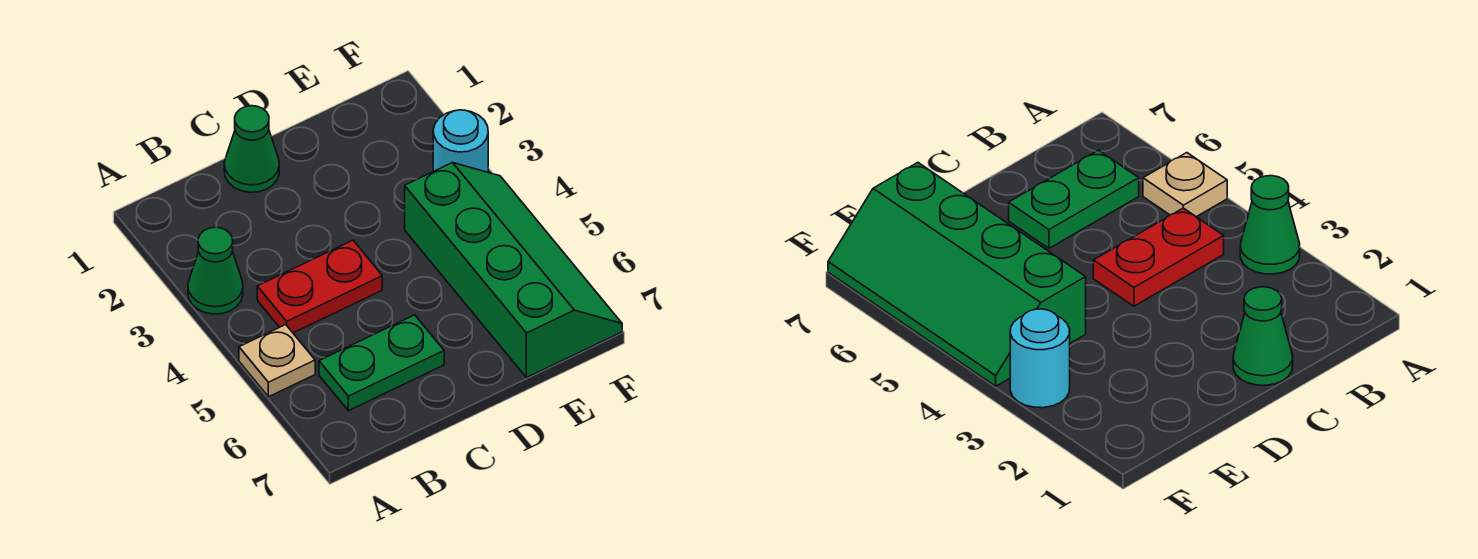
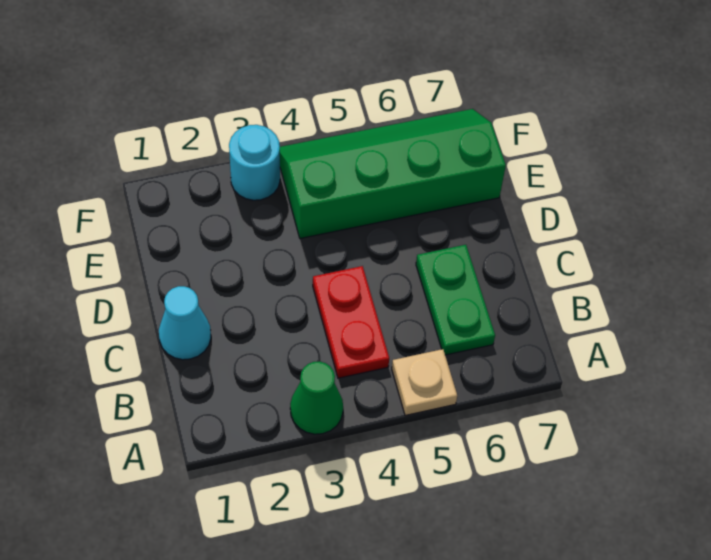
green 1x1 cone [224,106,279,192] -> cyan 1x1 cone [159,286,211,360]

